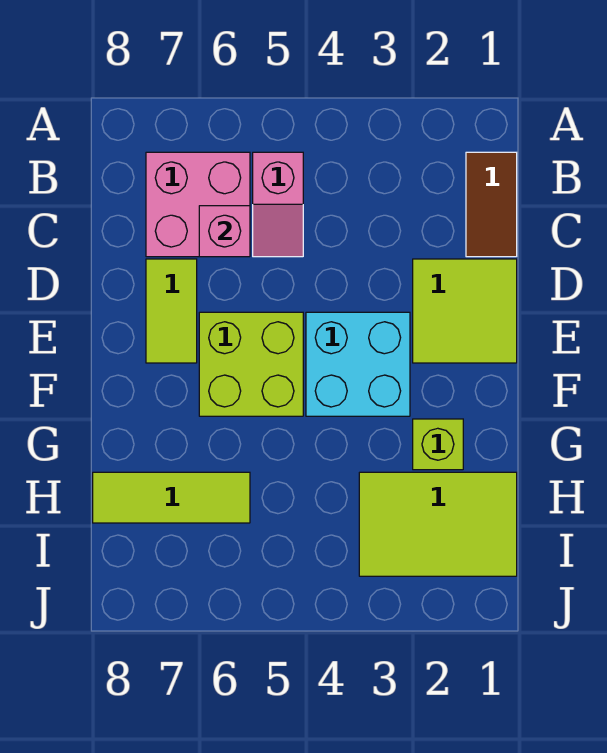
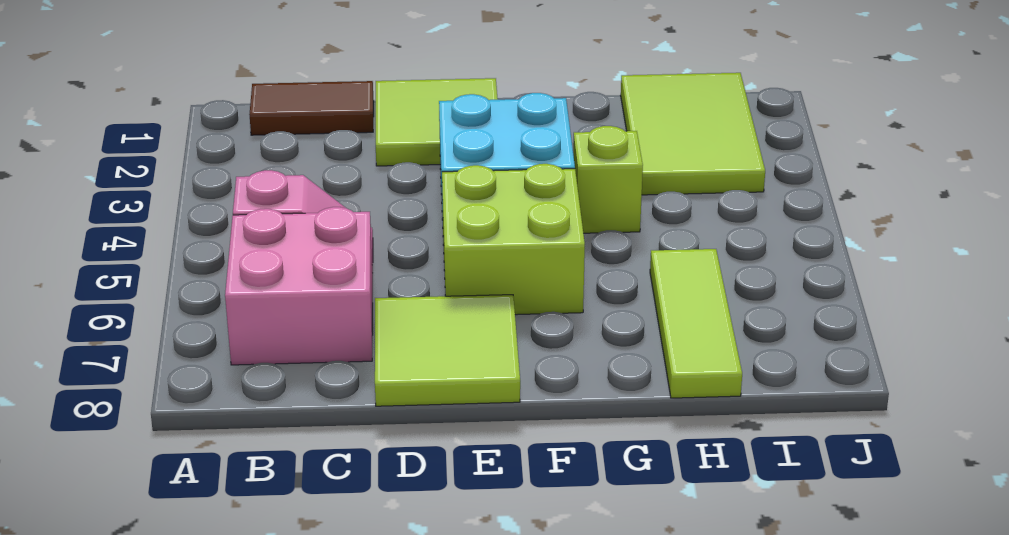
pink 1x1 brick [199,206,250,257] -> none
lime 1x2 tile [146,259,197,363] -> lime 2x2 tile [375,295,520,406]
lime 1x1 brick [413,419,463,470] -> lime 1x1 brick moved to [573,126,643,233]

